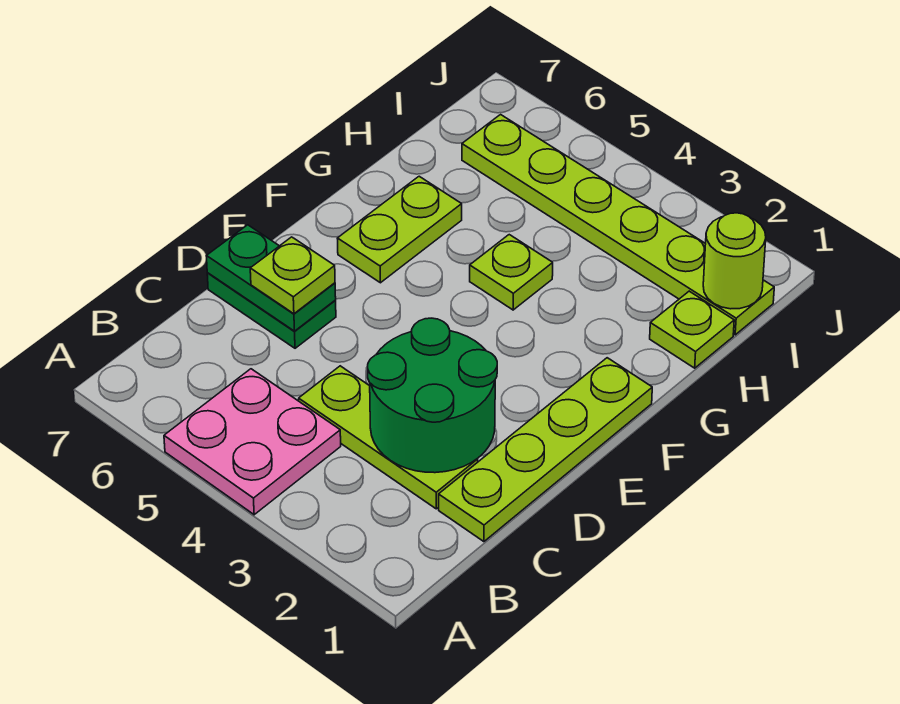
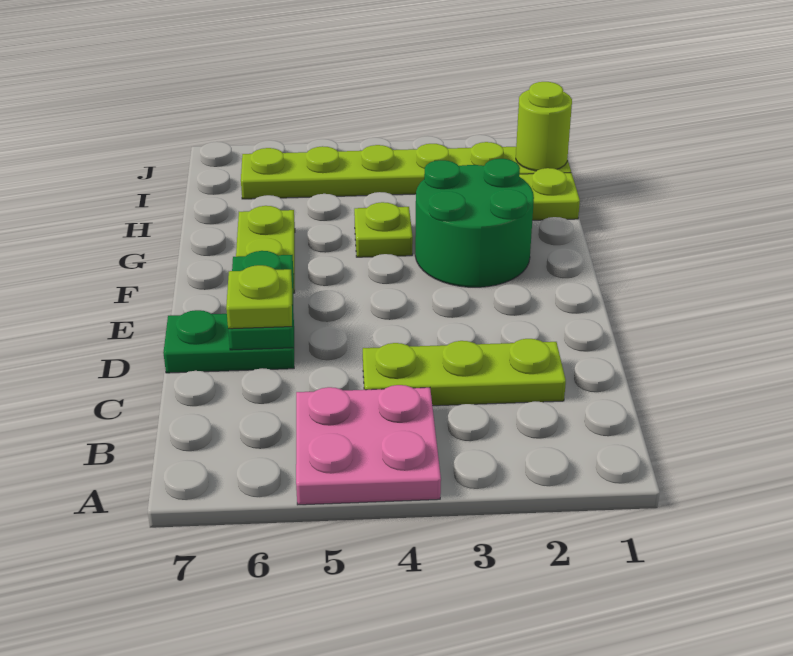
lime 1x4 plate [439,358,652,542] -> none
green 2x2 round brick [368,318,497,473] -> green 2x2 round brick moved to [415,159,534,287]
green 1x2 plate [207,225,336,331] -> green 1x2 plate turned to [228,251,294,350]

